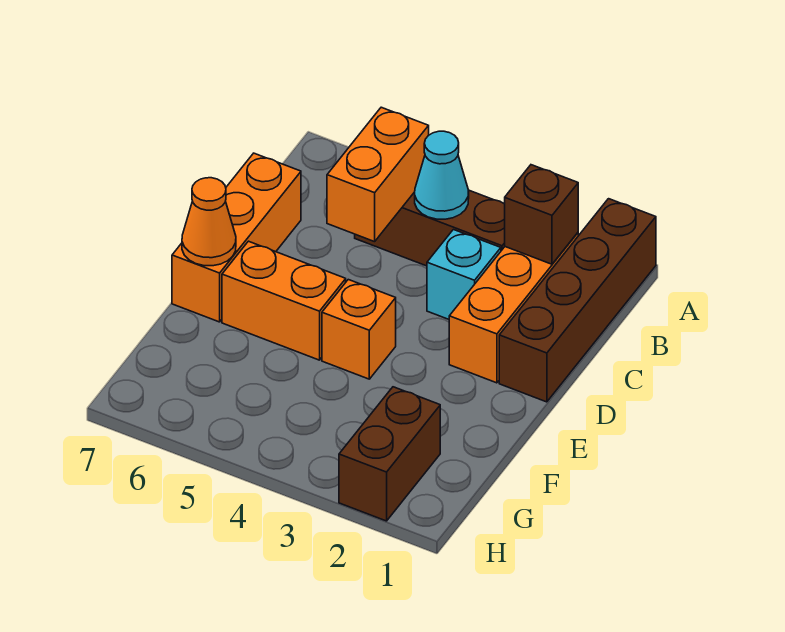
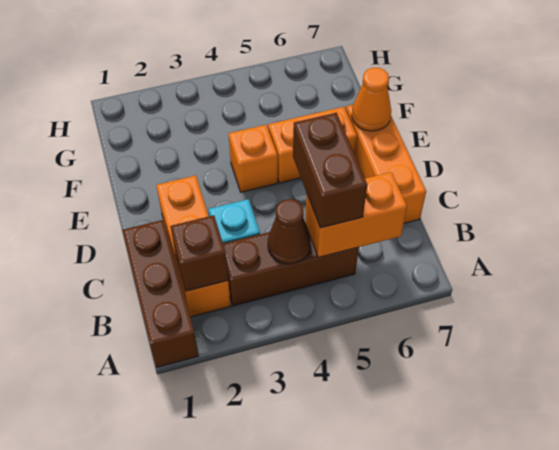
brown 1x4 brick [499,199,656,402] -> brown 1x3 brick [122,220,198,368]
cyan 1x1 cone [415,131,469,219] -> brown 1x1 cone [268,199,311,264]
orange 1x2 brick [327,107,429,242] -> orange 1x2 brick turned to [305,172,407,257]
brown 1x2 brick [339,387,440,521] -> brown 1x2 brick moved to [293,113,367,228]

